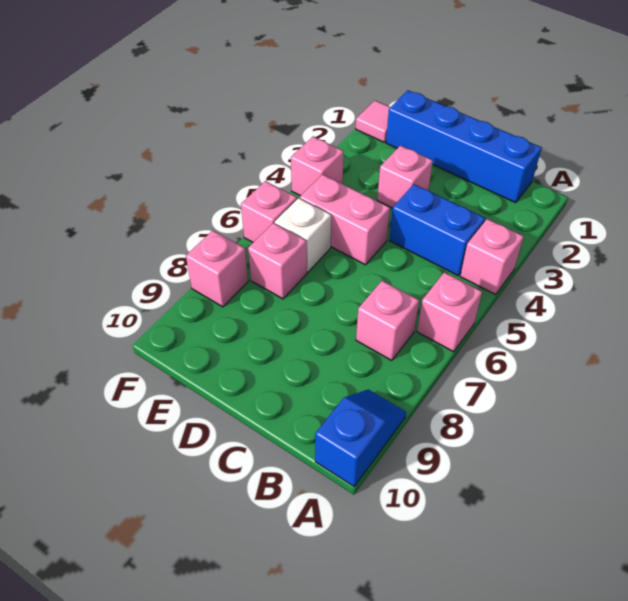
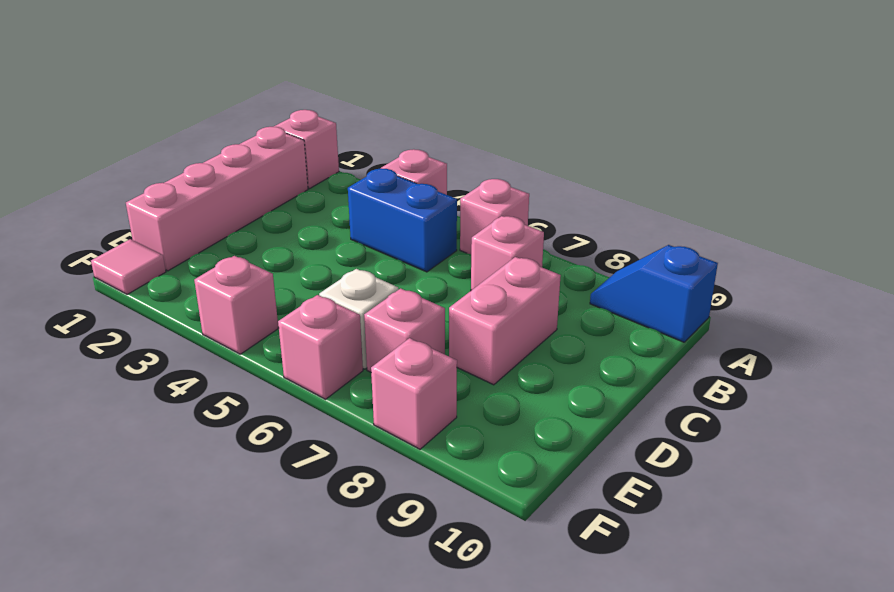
blue 1x4 brick [386,90,542,203] -> pink 1x4 brick [126,127,308,271]
blue 1x2 brick [389,184,485,275] -> blue 1x2 brick turned to [348,168,457,272]
pink 1x1 brick [377,146,433,208] -> pink 1x1 brick moved to [274,110,339,189]
pink 1x2 brick [300,174,390,265] -> pink 1x2 brick moved to [449,257,561,385]

